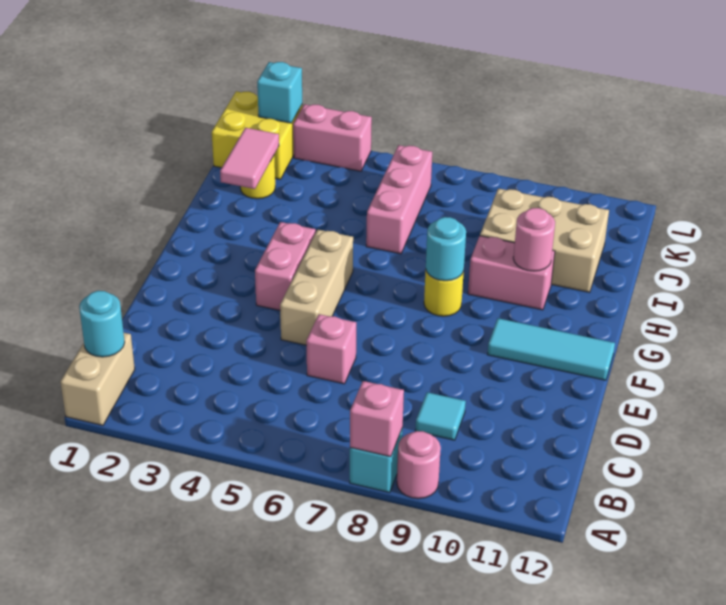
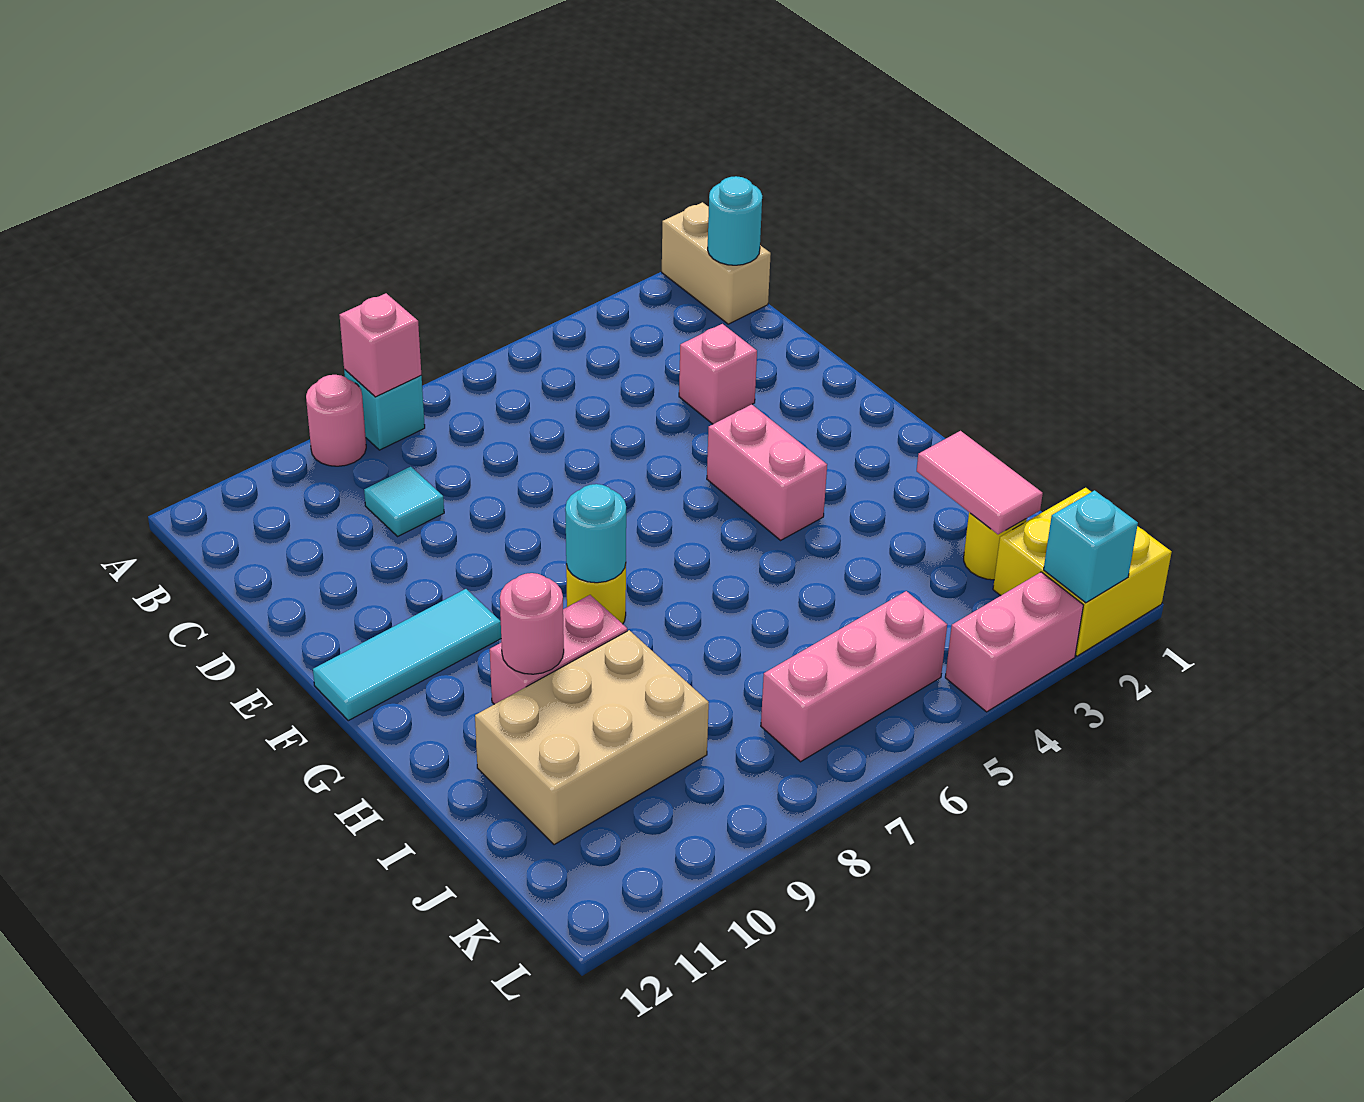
pink 1x1 brick [306,314,356,384] -> pink 1x1 brick moved to [679,324,757,424]
tan 1x3 brick [280,230,353,345] -> none
pink 1x3 brick [366,145,432,254] -> pink 1x3 brick turned to [761,591,947,762]

